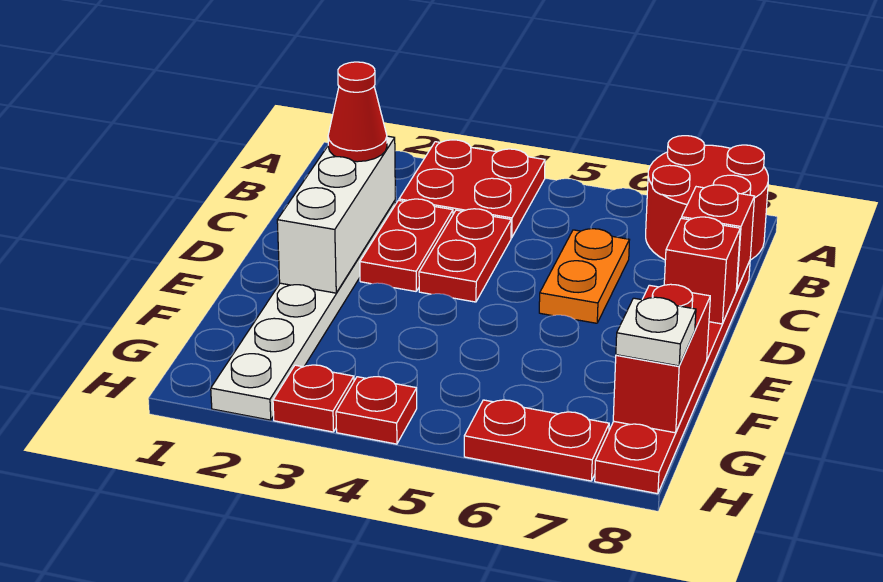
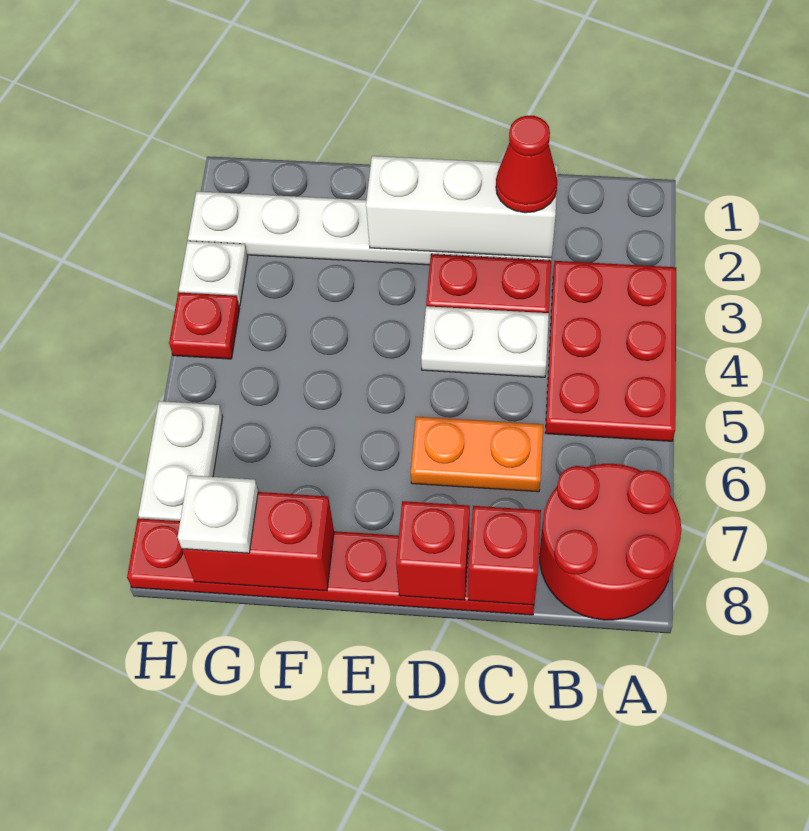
red 2x2 plate [399,140,545,238] -> red 2x3 plate [545,261,676,441]
red 1x2 plate [419,209,511,302] -> white 1x2 plate [421,306,549,377]
red 1x1 plate [273,365,354,432] -> white 1x1 plate [179,241,248,306]
red 1x2 plate [464,400,609,481] -> white 1x2 plate [138,401,223,521]

